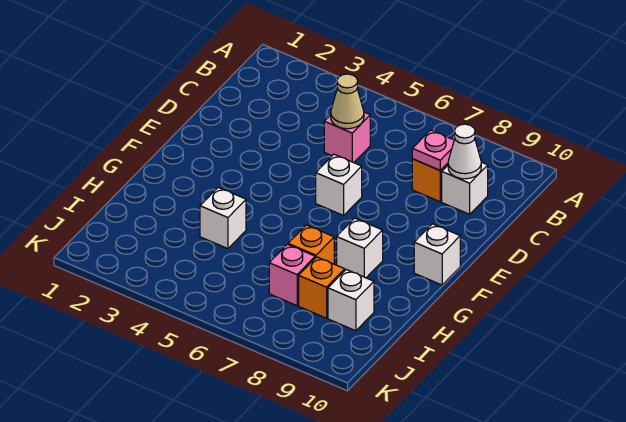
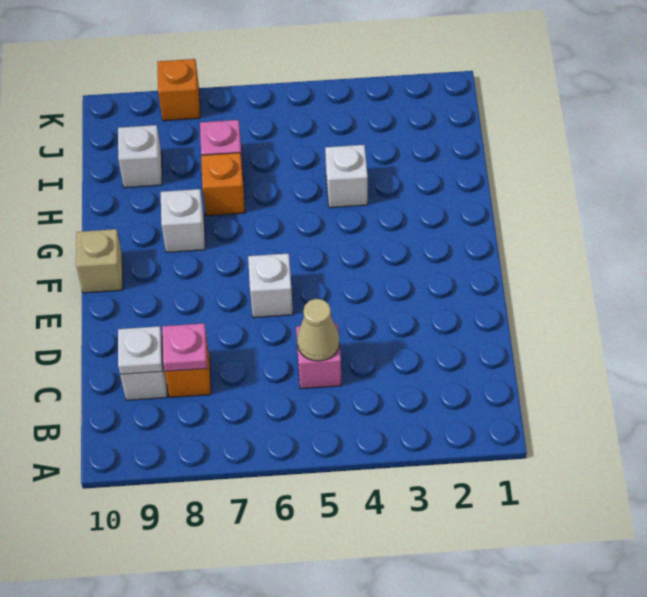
white 1x1 cone [448,124,481,179] -> white 1x1 plate [118,326,163,374]
white 1x1 brick [414,224,460,285] -> tan 1x1 brick [76,229,123,293]
orange 1x1 brick [299,257,345,318] -> orange 1x1 brick moved to [157,59,200,121]

